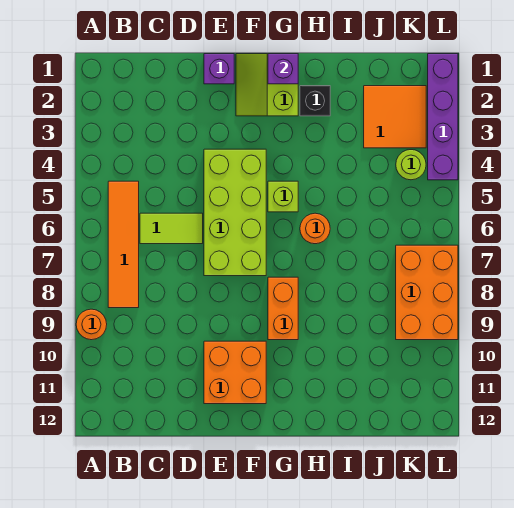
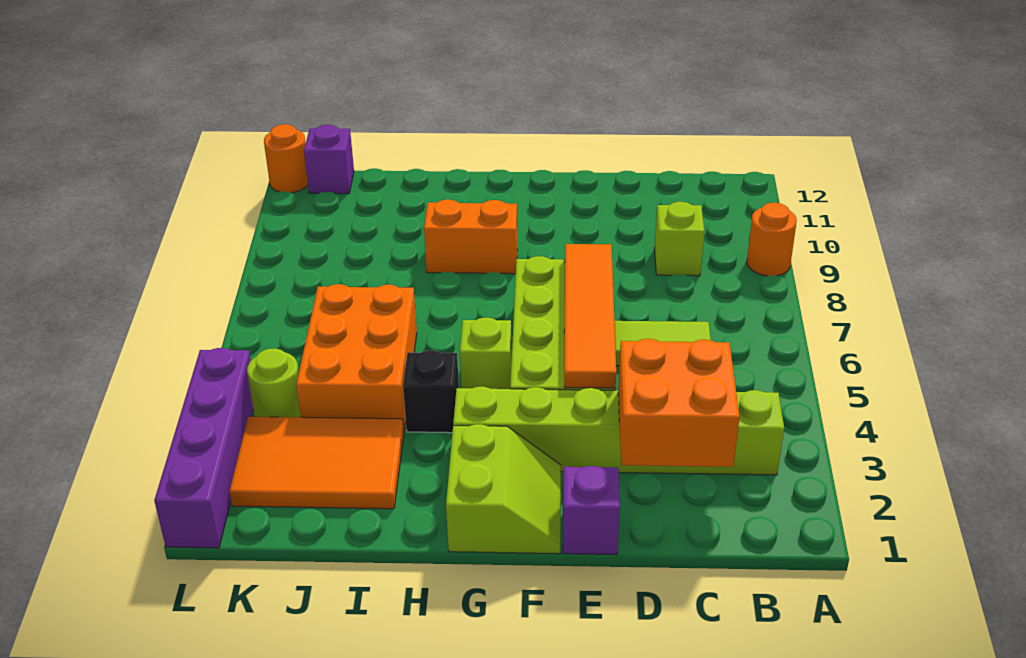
none -> lime 1x6 brick [453,387,784,475]
orange 1x4 tile [108,181,139,308] -> orange 1x4 tile moved to [564,244,616,388]
none -> lime 1x1 brick [654,202,704,276]
orange 2x2 brick [204,341,266,404] -> orange 2x2 brick moved to [618,339,740,467]
purple 1x1 brick [268,54,298,84] -> purple 1x1 brick moved to [304,125,354,194]
orange 1x2 brick [268,277,298,340] -> orange 1x2 brick turned to [424,200,517,274]
black 1x1 brick [300,86,330,116] -> black 1x1 brick moved to [403,351,459,433]
orange 1x1 round brick [300,213,330,244] -> orange 1x1 round brick moved to [264,124,308,193]
orange 2x2 tile [364,86,426,148] -> orange 2x3 tile [229,417,404,509]
orange 2x3 brick [396,245,458,340] -> orange 2x3 brick moved to [296,284,417,430]

